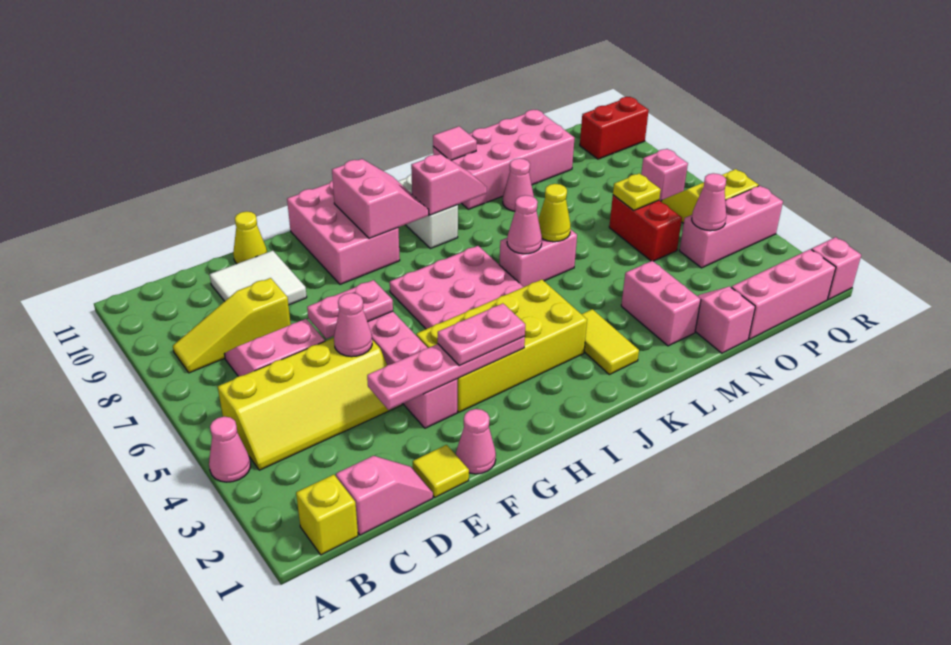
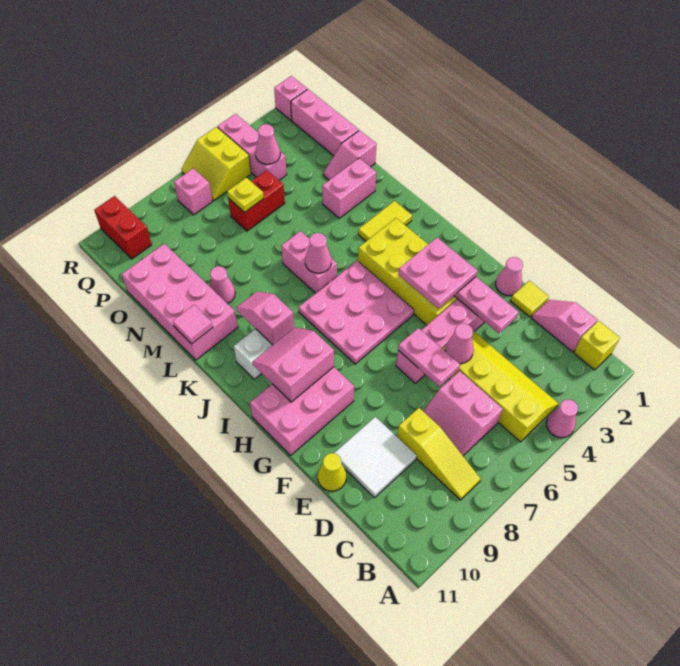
pink 1x2 plate [438,304,525,366] -> pink 2x2 plate [398,237,477,308]
yellow 1x1 cone [538,184,571,242] -> none

